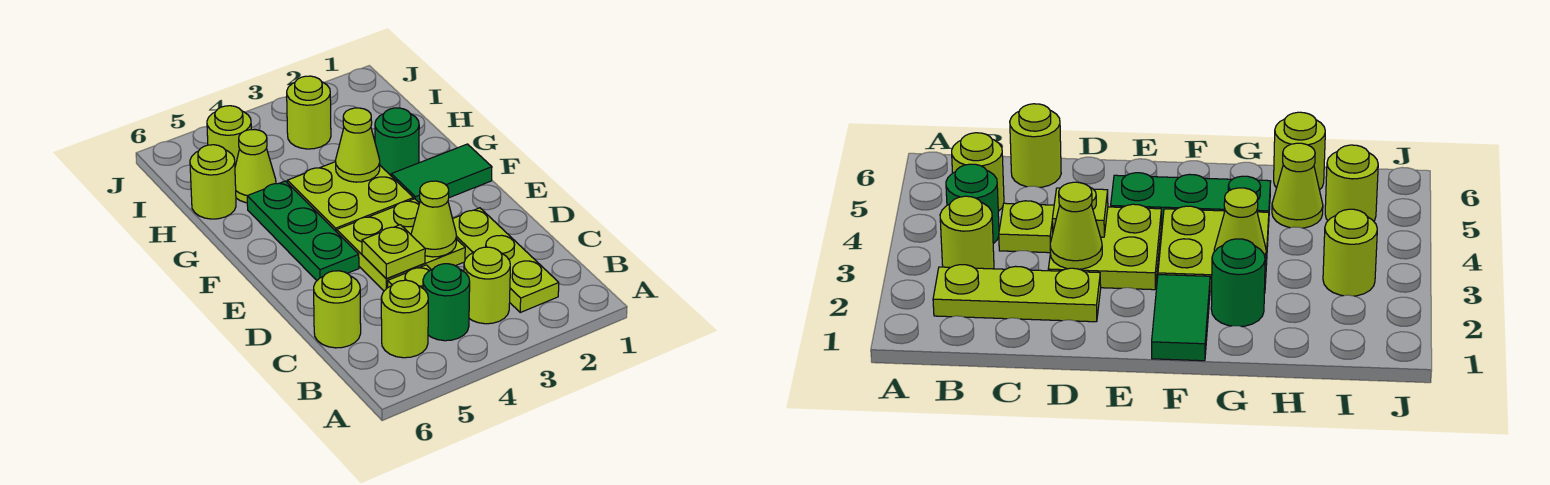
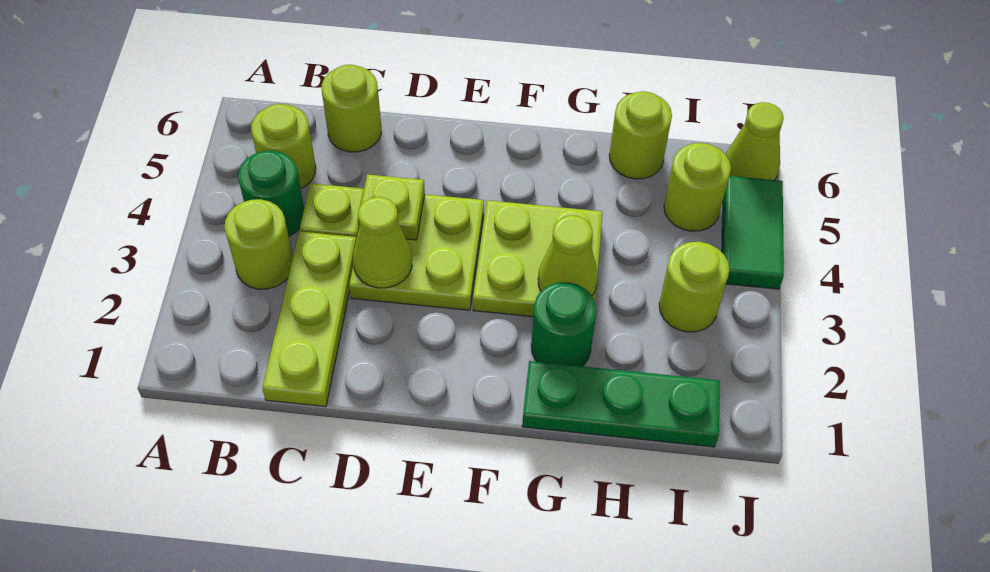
lime 1x3 plate [453,208,559,312] -> lime 1x3 plate turned to [262,231,356,407]
green 1x3 plate [247,181,359,280] -> green 1x3 plate moved to [522,361,720,447]
green 1x2 tile [391,144,492,203] -> green 1x2 tile moved to [722,176,784,289]
lime 1x1 cone [235,130,276,203] -> lime 1x1 cone moved to [726,102,784,180]

